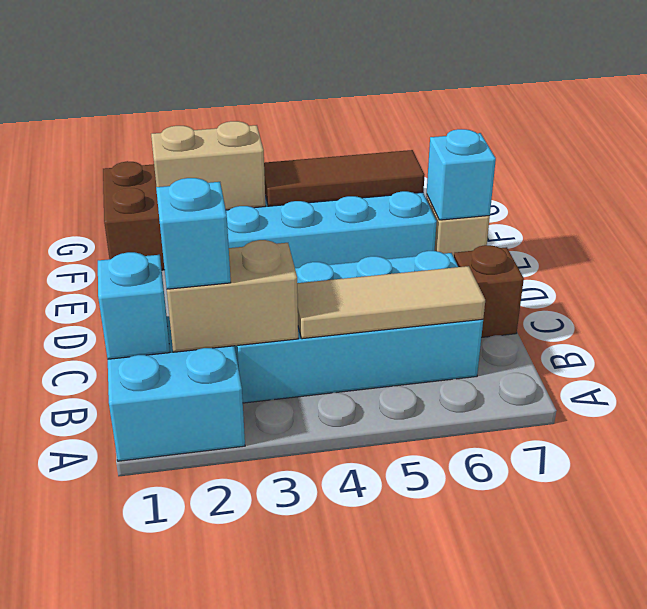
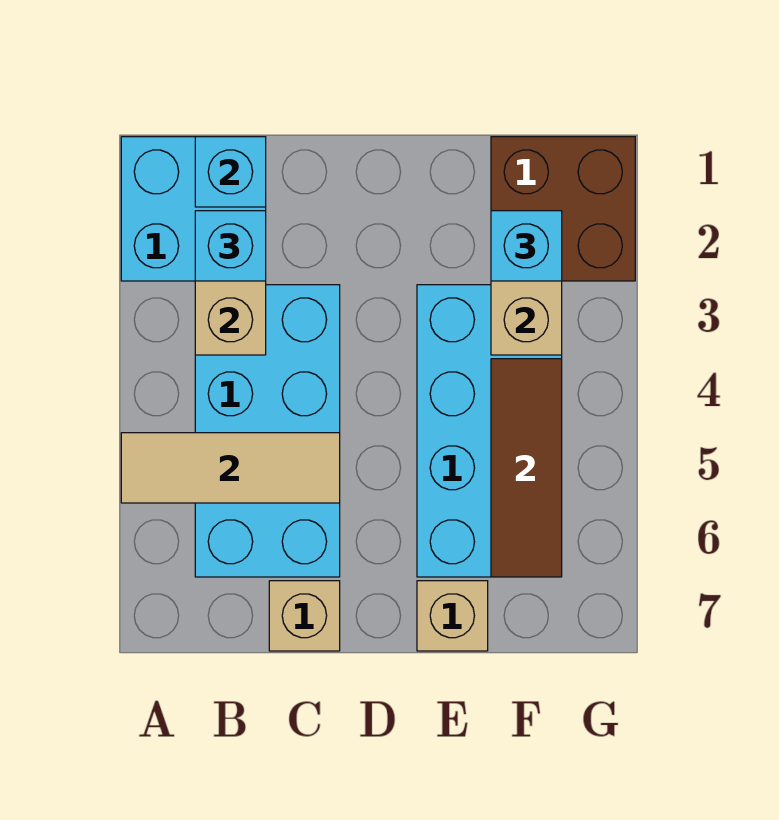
tan 1x3 tile [297,266,485,339] -> tan 1x3 tile turned to [121,433,340,503]
brown 1x1 brick [454,245,524,338] -> tan 1x1 brick [269,581,340,651]
cyan 1x1 brick [427,129,496,220] -> cyan 1x1 brick moved to [491,211,562,281]

